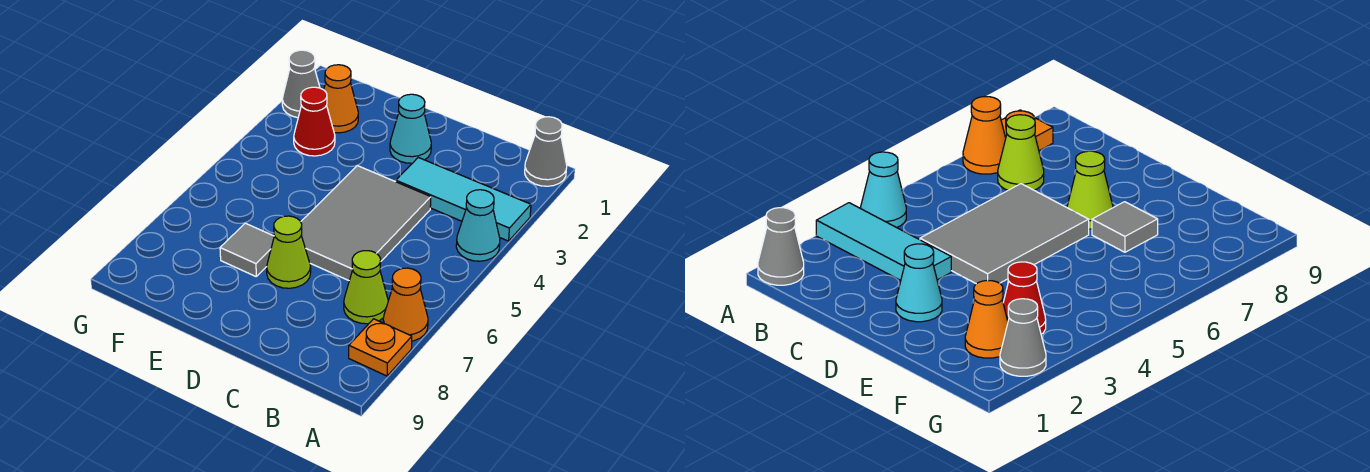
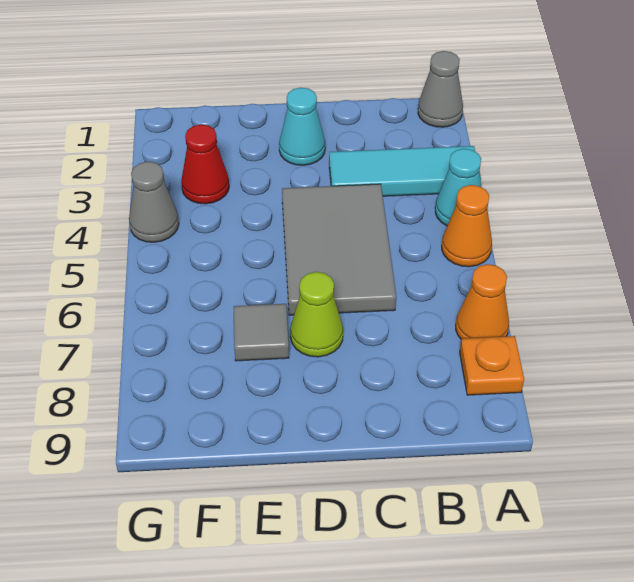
lime 1x1 cone [344,251,388,324] -> none
orange 1x1 cone [324,65,358,133] -> orange 1x1 cone moved to [442,185,492,267]
grey 1x1 cone [282,50,320,118] -> grey 1x1 cone moved to [129,162,179,242]

